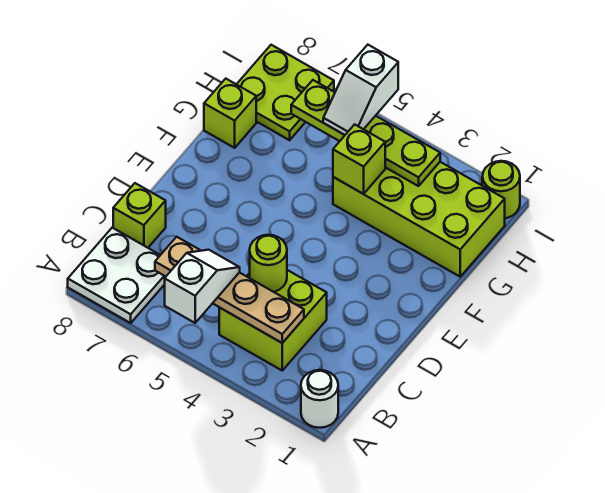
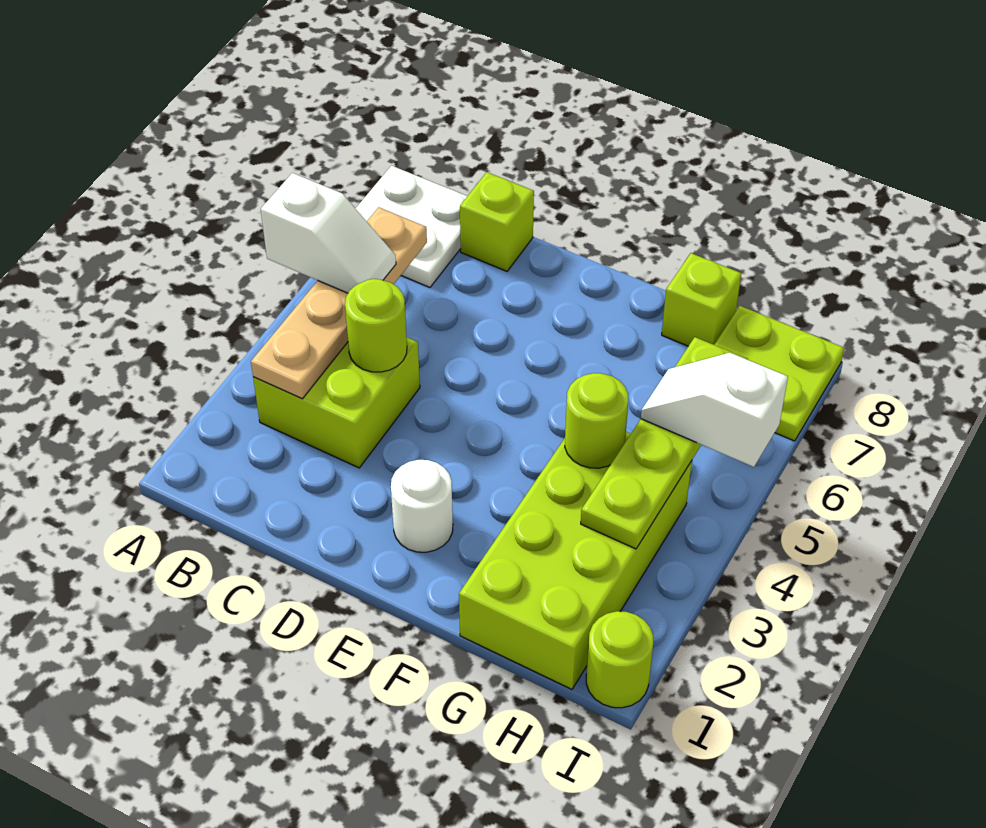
white 1x1 round brick [301,370,338,428] -> white 1x1 round brick moved to [391,460,453,552]
lime 1x1 brick [333,124,385,194] -> lime 1x1 round brick [565,373,628,468]

